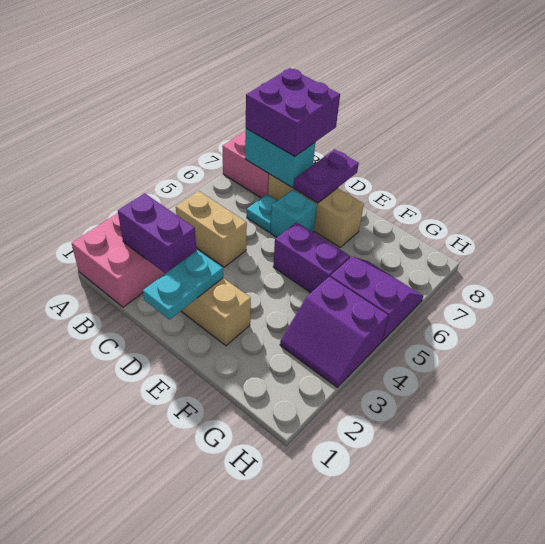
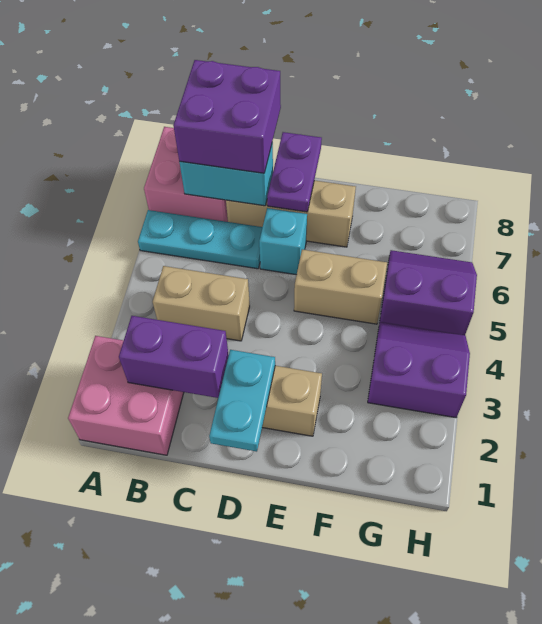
cyan 1x1 plate [247,194,278,232] -> cyan 1x3 plate [138,210,262,269]
purple 1x2 brick [273,222,350,293] -> tan 1x2 brick [294,250,387,324]
purple 2x2 slope [280,277,388,387] -> purple 2x2 slope turned to [368,322,470,418]

